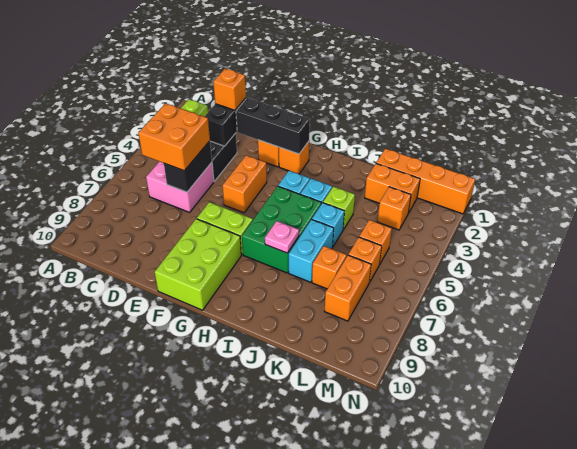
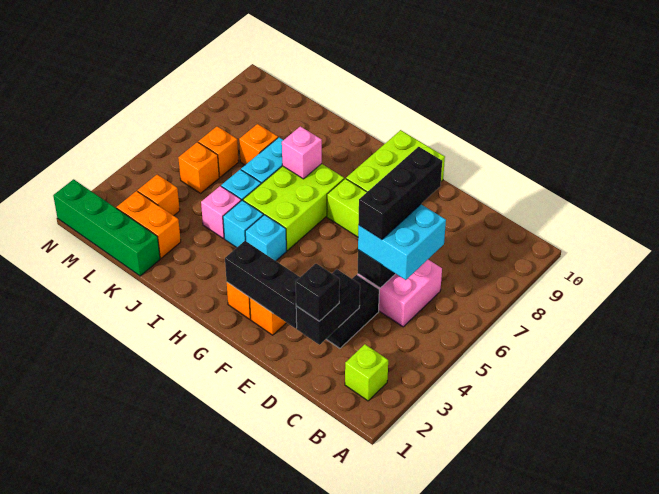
orange 2x2 brick [138,103,210,171] -> cyan 2x2 brick [358,204,446,280]
orange 1x1 brick [213,69,246,110] -> black 1x1 brick [296,264,340,321]
none -> black 1x3 brick [358,147,442,239]
orange 1x2 brick [223,155,267,213] -> none
green 2x3 brick [242,186,321,273] -> lime 2x3 brick [243,164,344,250]
pink 1x1 plate [265,221,299,253] -> pink 1x1 brick [282,126,322,179]
lime 1x1 brick [323,187,355,230] -> pink 1x1 brick [201,186,241,239]
orange 1x4 brick [376,149,475,214] -> green 1x4 brick [53,179,160,276]
orange 1x2 brick [324,255,371,321] -> none

